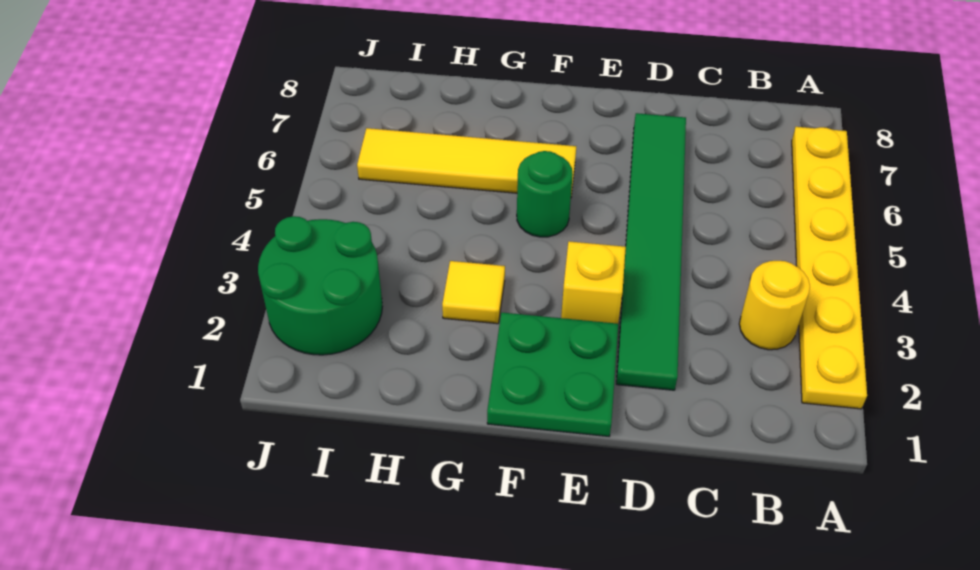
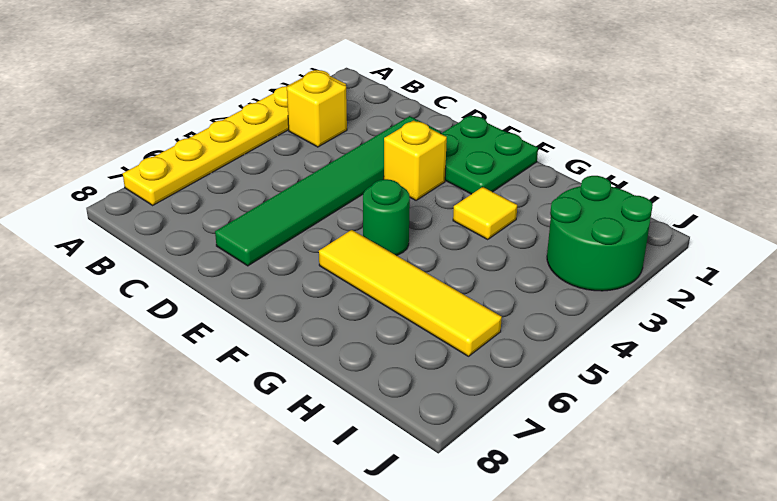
yellow 1x1 round brick [739,261,810,350] -> yellow 1x1 brick [287,72,347,147]

